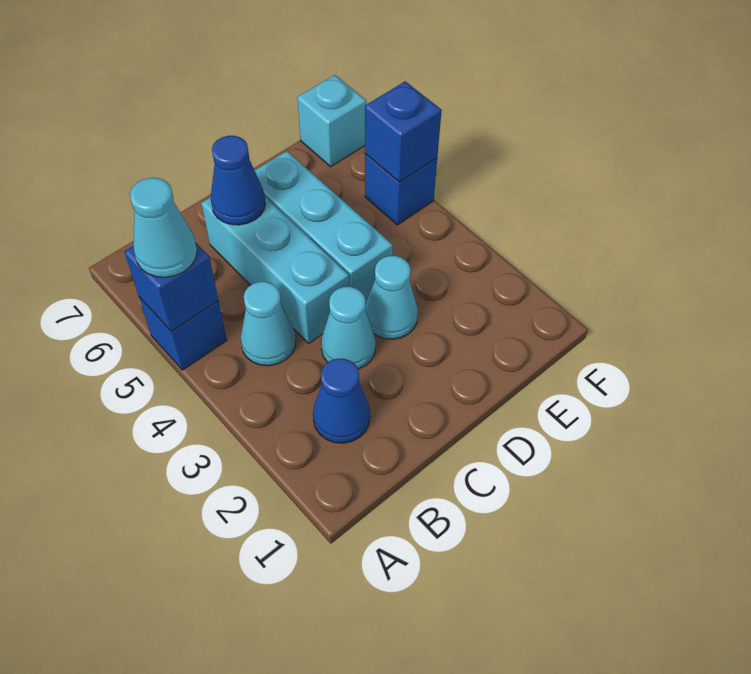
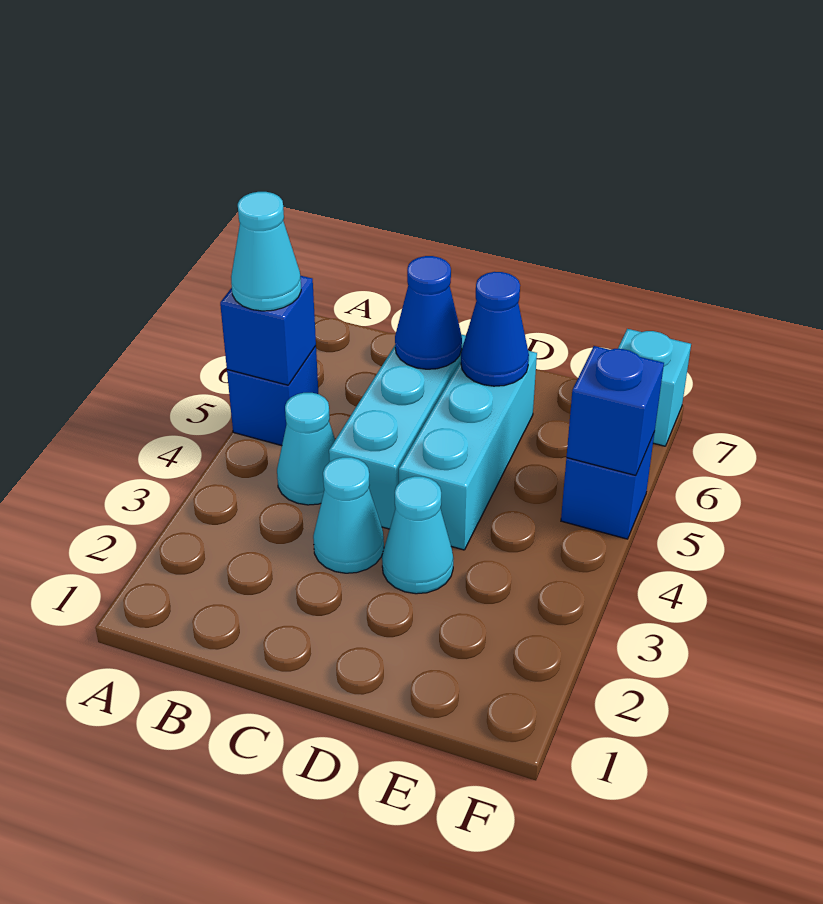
blue 1x1 cone [313,359,370,443] -> blue 1x1 cone moved to [461,272,529,386]

